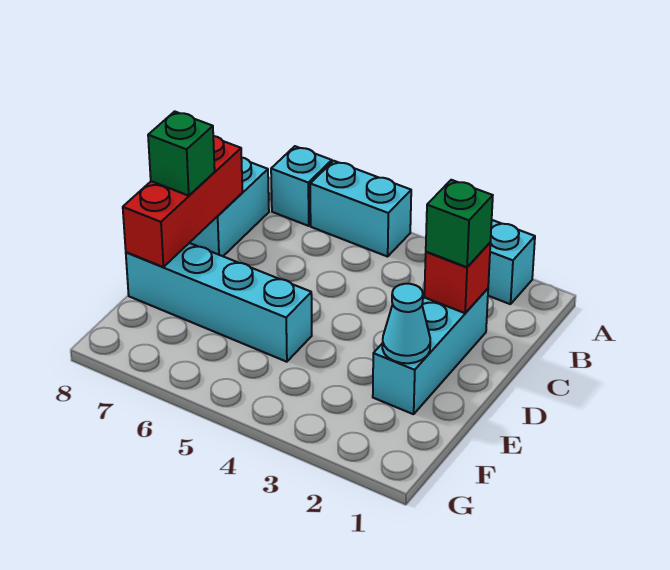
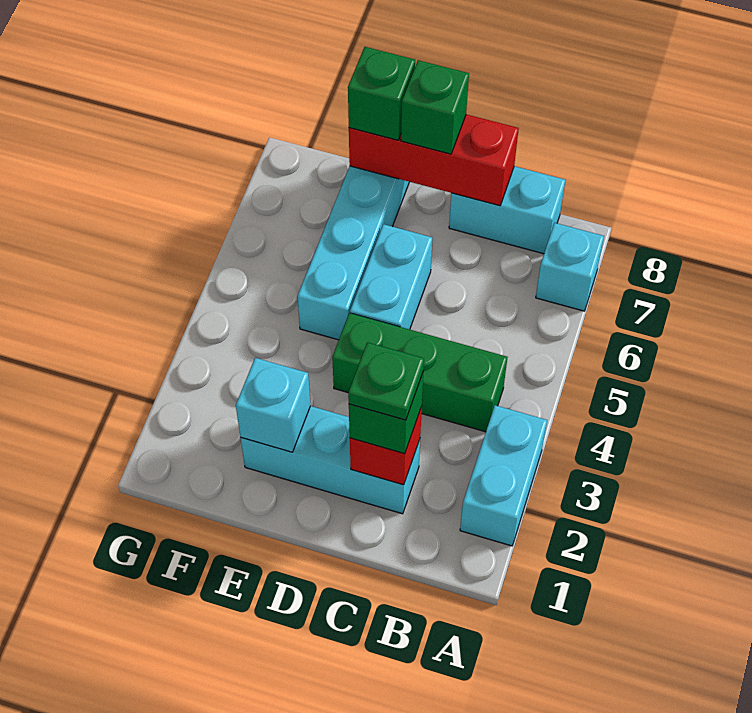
cyan 1x2 brick [310,161,411,257] -> cyan 1x2 brick moved to [350,224,432,329]
none -> green 1x3 brick [332,313,507,432]
none -> green 1x1 plate [348,342,424,420]
cyan 1x1 cone [382,284,430,363] -> cyan 1x1 brick [236,358,311,452]
none -> green 1x1 brick [348,47,415,140]

